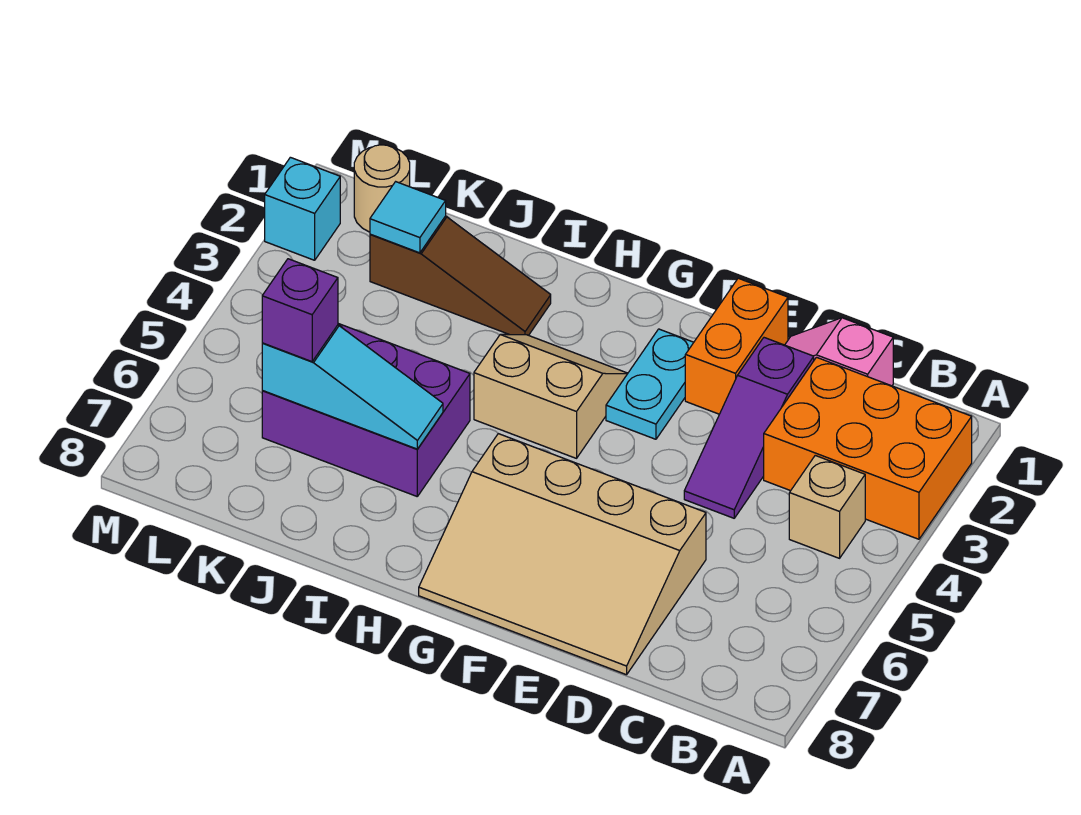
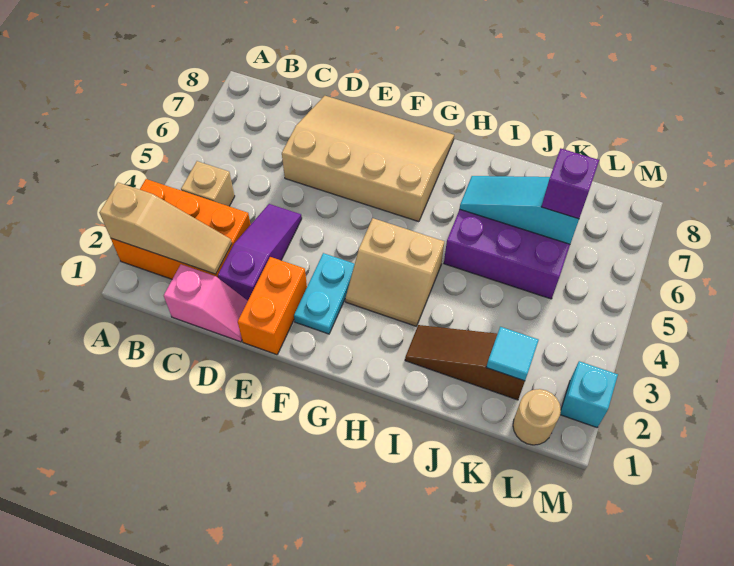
none -> tan 1x3 slope [99,183,232,274]

